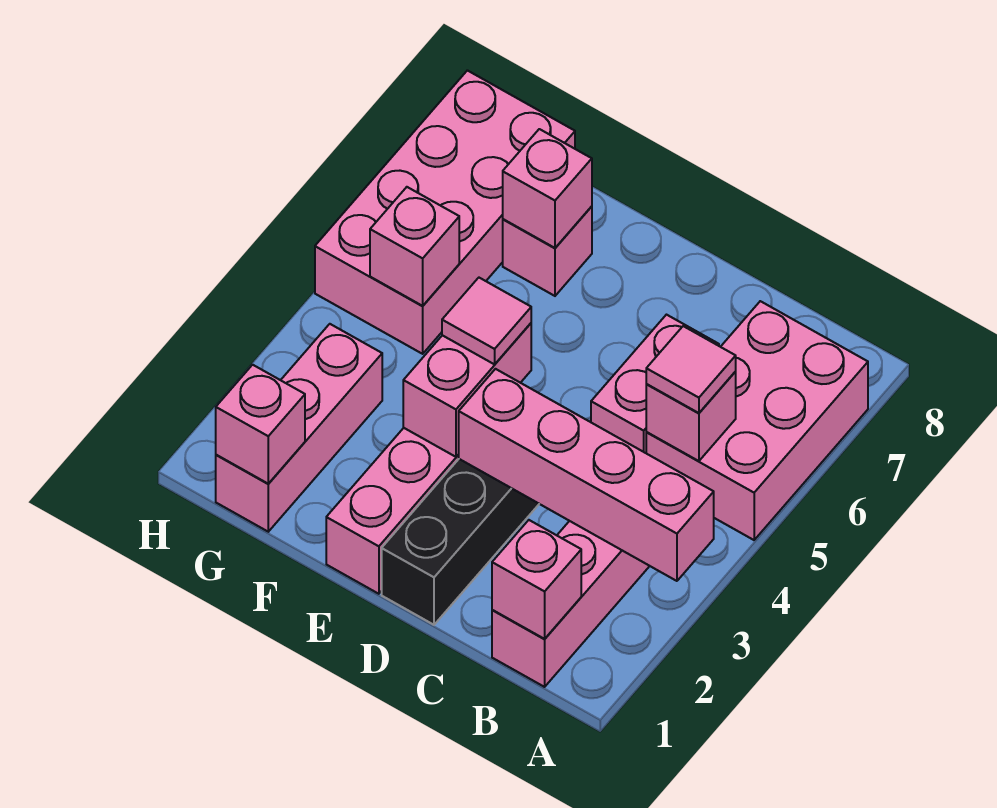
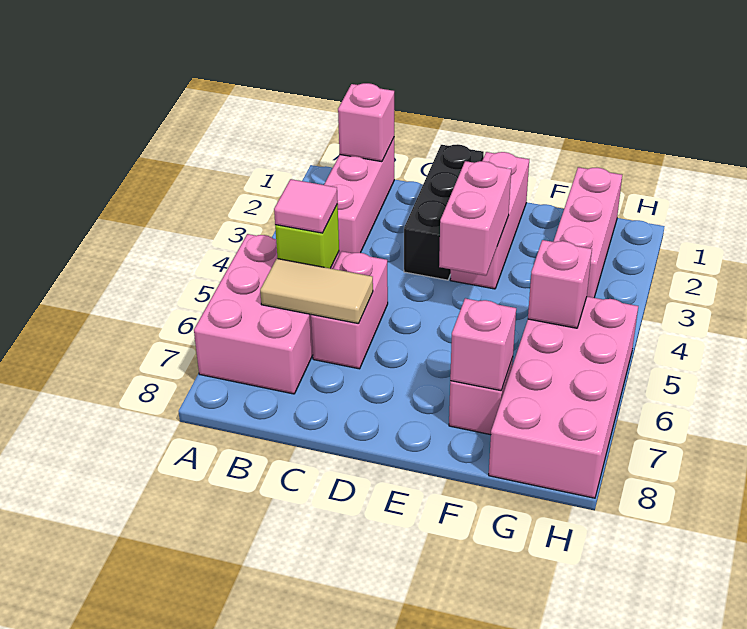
pink 1x4 brick [458,369,714,581] -> none
pink 1x1 brick [646,372,736,461] -> lime 1x1 brick [275,204,339,268]
none -> tan 1x2 tile [260,259,373,324]
pink 1x1 tile [442,278,531,364] -> none
pink 1x1 brick [216,365,305,483] -> none

